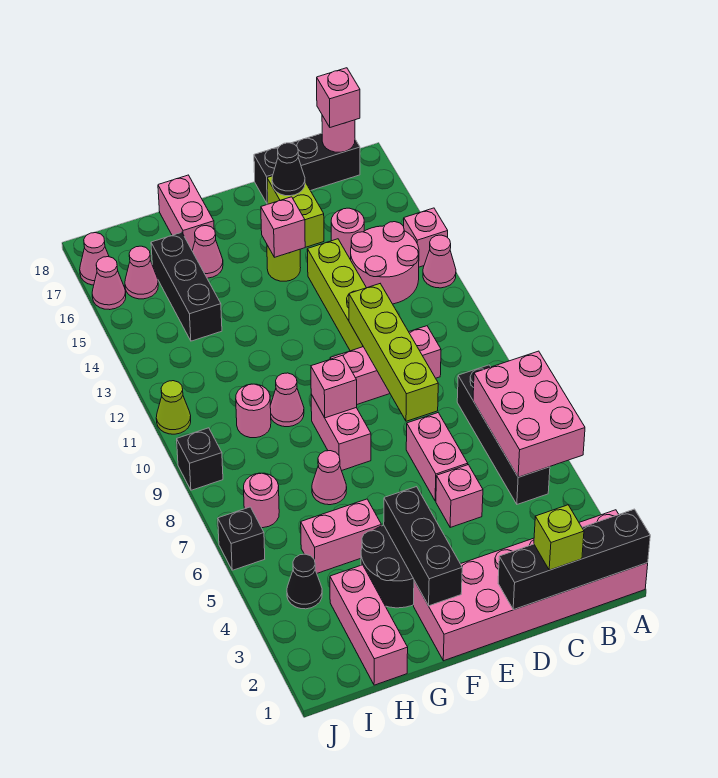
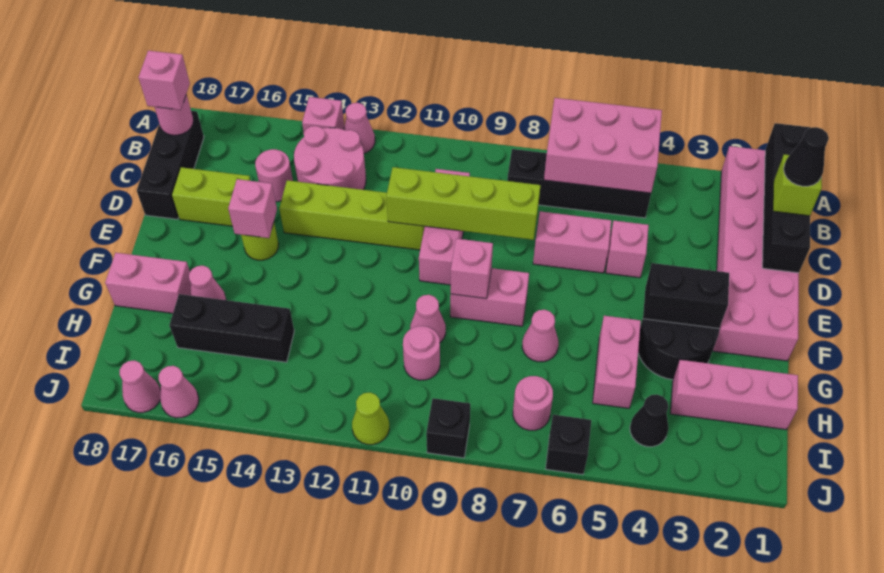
black 1x1 cone [272,143,305,196] -> black 1x1 cone moved to [784,127,829,186]
black 1x3 brick [384,487,462,606] -> black 1x2 brick [643,263,729,328]
pink 1x1 cone [125,246,158,299] -> none

